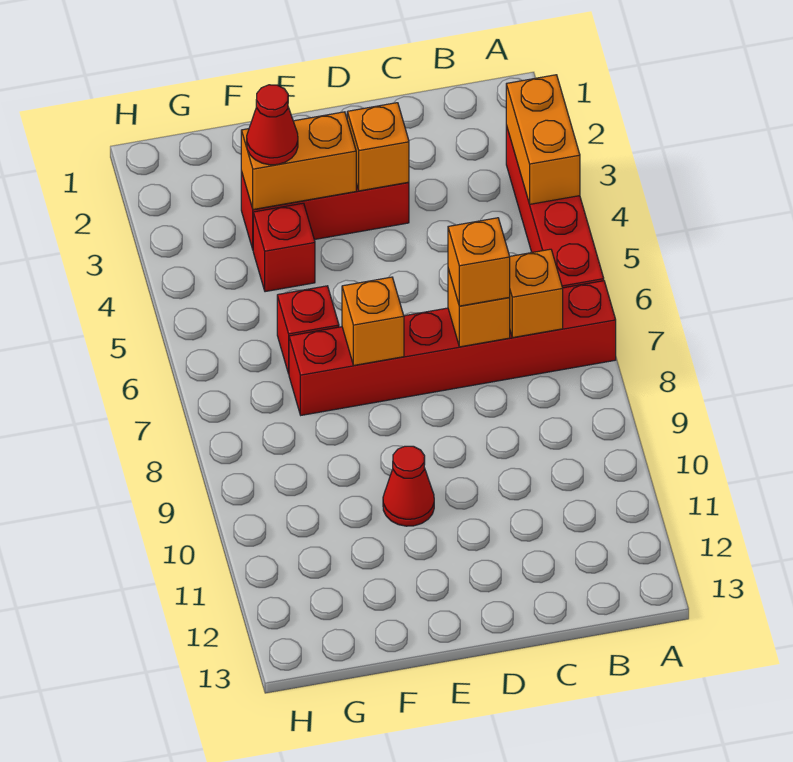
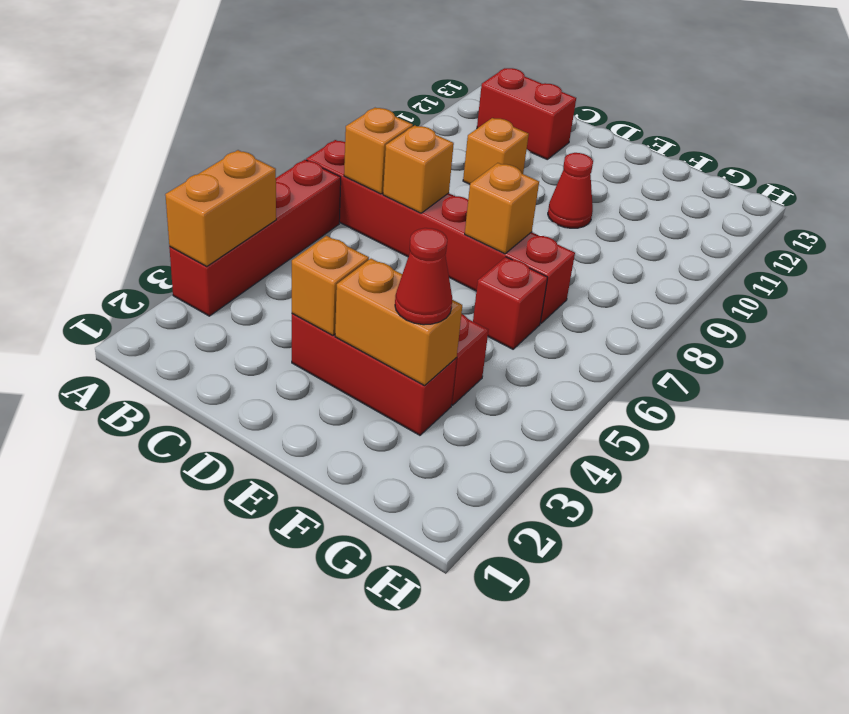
none -> red 1x2 brick [477,68,576,159]
orange 1x1 brick [448,218,510,306] -> orange 1x1 brick moved to [463,118,529,184]

